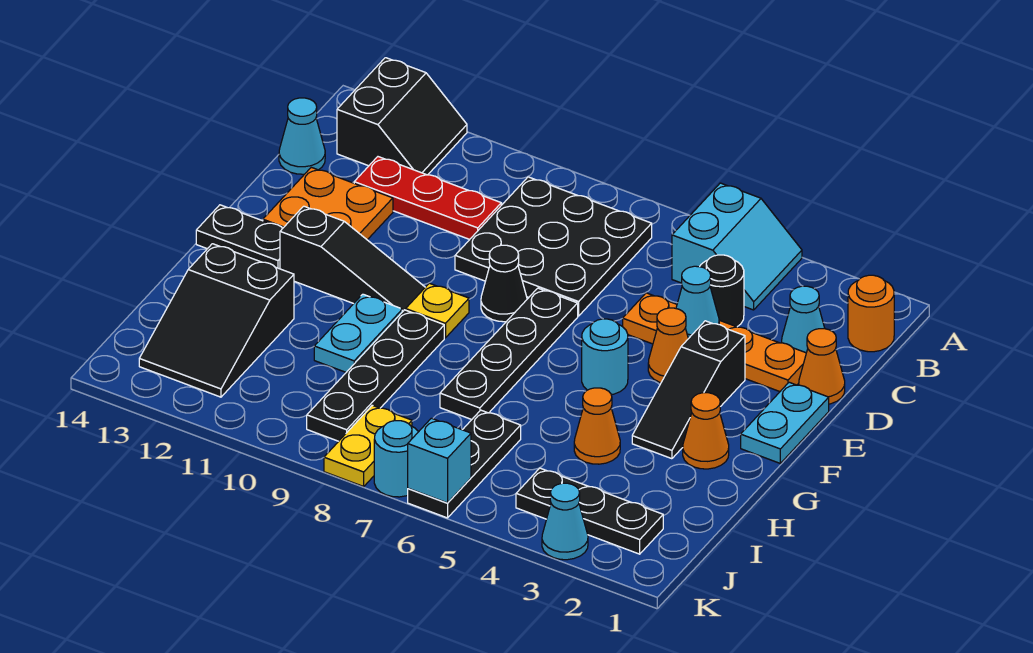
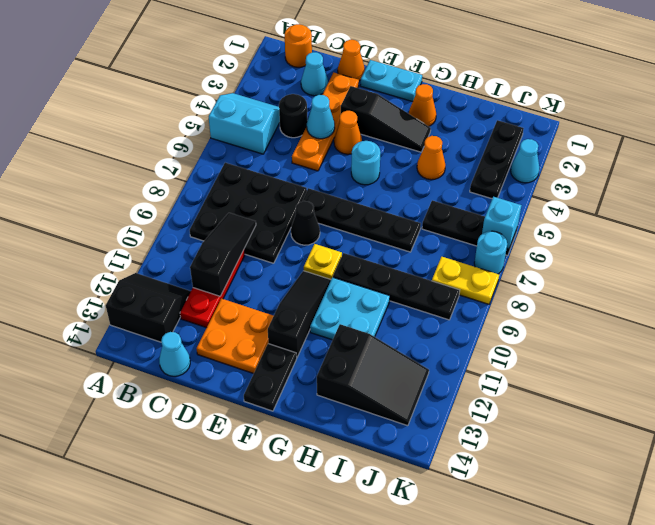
none -> black 1x3 slope [190,213,256,296]
cyan 1x2 plate [314,294,402,372] -> cyan 2x2 plate [310,277,390,340]

